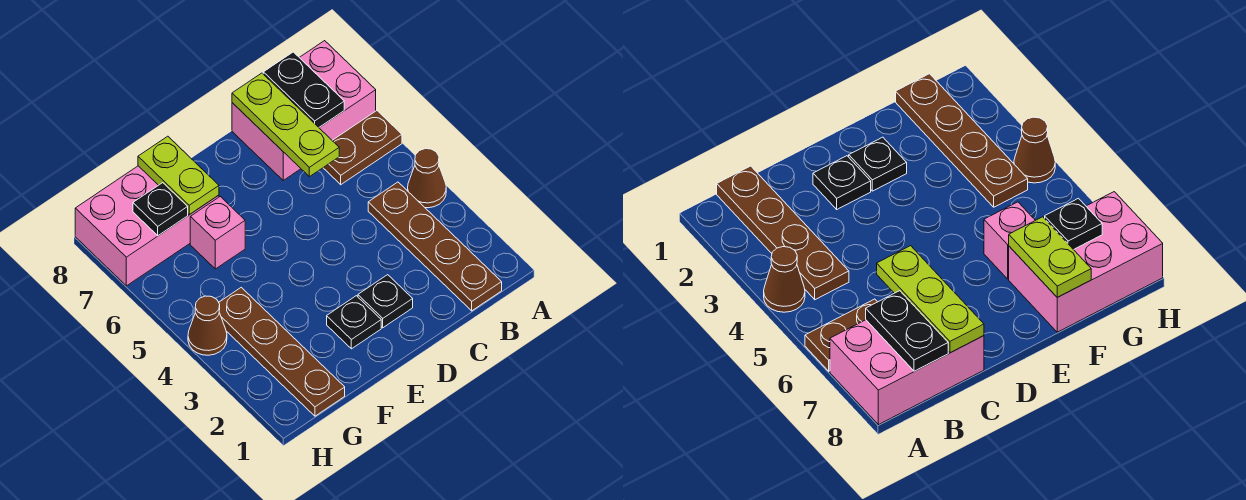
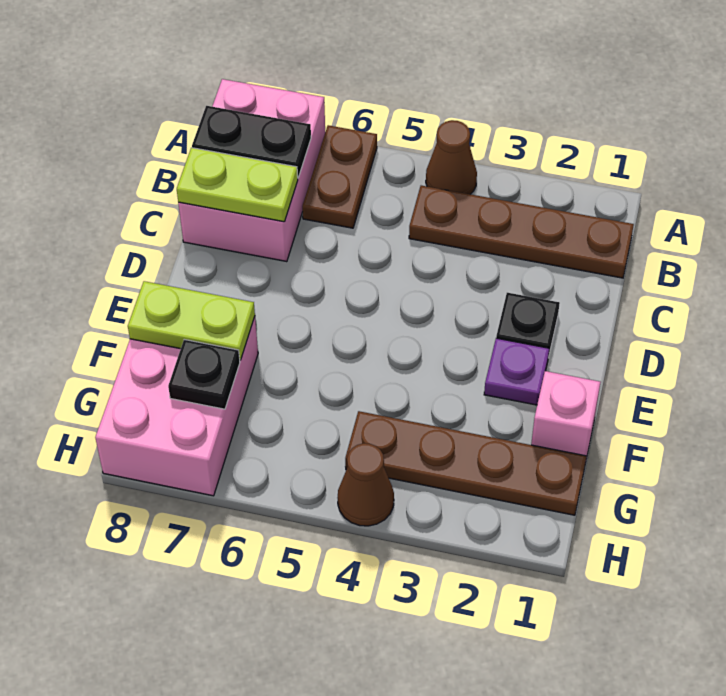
lime 1x3 plate [232,73,339,177] -> lime 1x2 plate [177,148,298,222]
black 1x1 plate [327,296,381,349] -> purple 1x1 plate [484,338,549,405]
pink 1x1 brick [190,197,245,269] -> pink 1x1 brick moved to [531,371,600,458]

